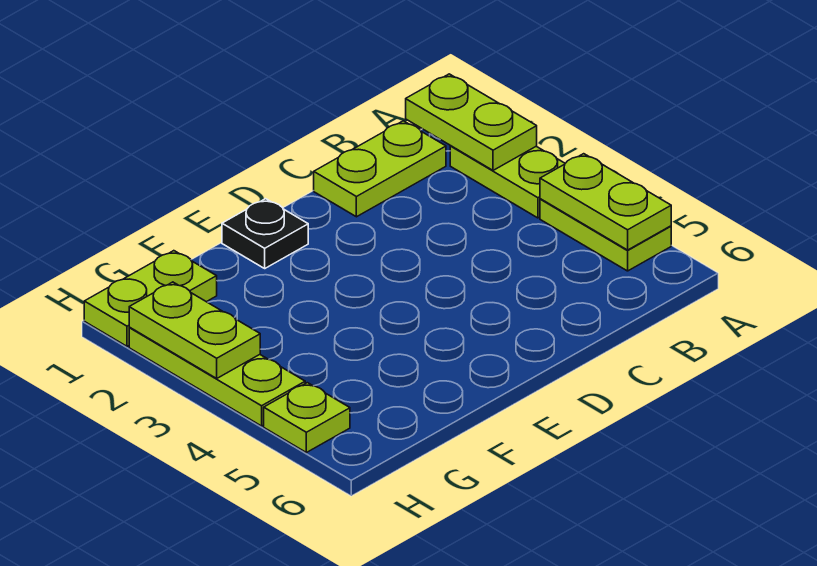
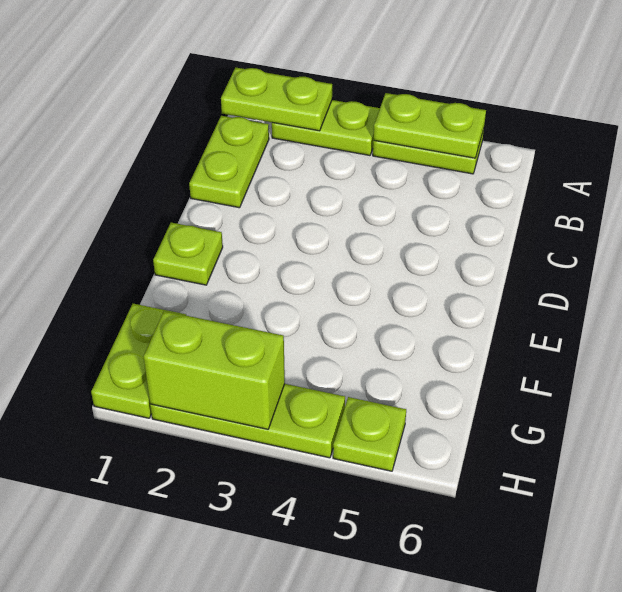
black 1x1 plate [222,199,308,268] -> lime 1x1 plate [153,223,223,285]
lime 1x2 plate [129,282,260,378] -> lime 1x2 brick [144,311,285,429]

